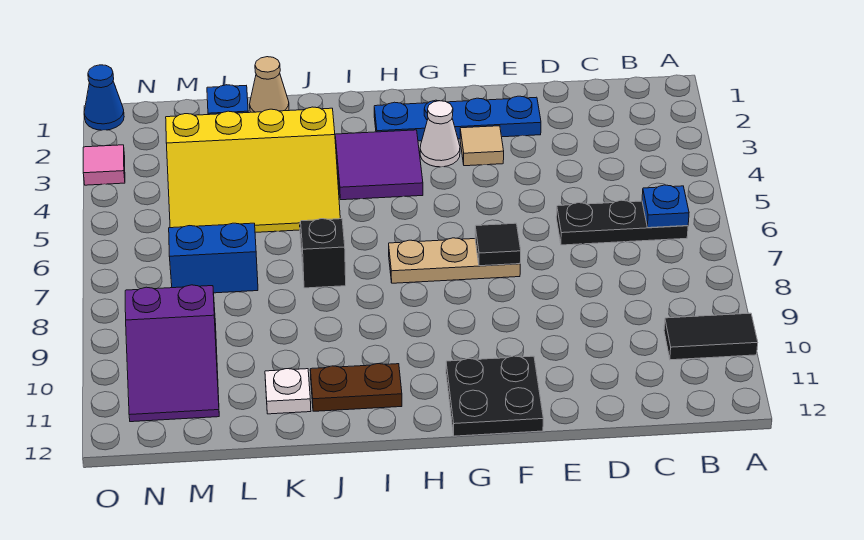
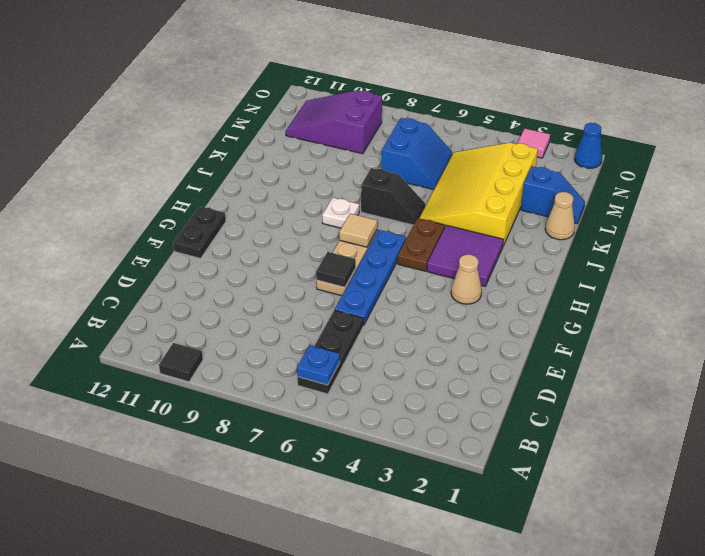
black 1x2 tile [664,313,758,360] -> black 1x1 tile [159,343,203,382]
blue 1x4 plate [374,96,541,141] -> blue 1x4 plate moved to [335,230,406,325]
tan 1x1 tile [460,126,504,166] -> tan 1x1 tile moved to [339,214,377,247]
black 2x2 plate [446,356,543,436] -> black 1x2 plate [173,206,226,258]
white 1x1 cone [420,101,460,167] -> tan 1x1 cone [451,255,482,304]
brown 1x2 plate [310,364,402,411] -> brown 1x2 plate moved to [398,218,445,271]
white 1x1 plate [265,369,311,414] -> white 1x1 plate moved to [322,198,359,228]

